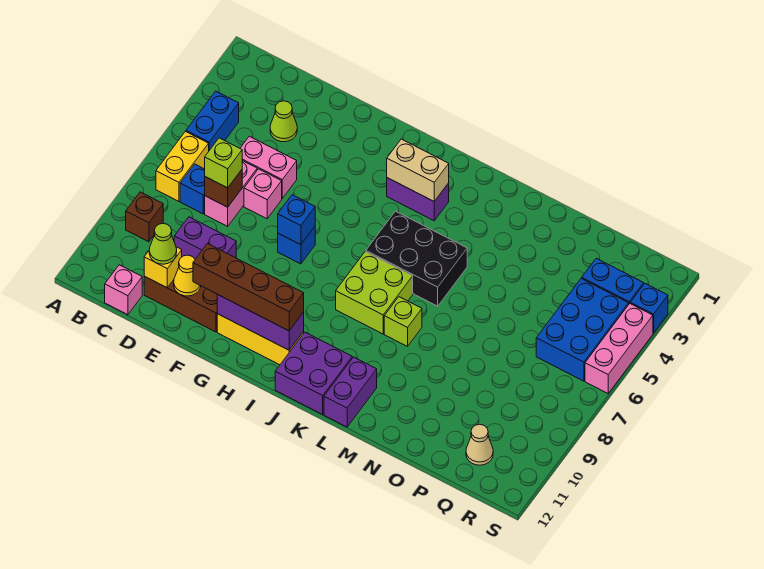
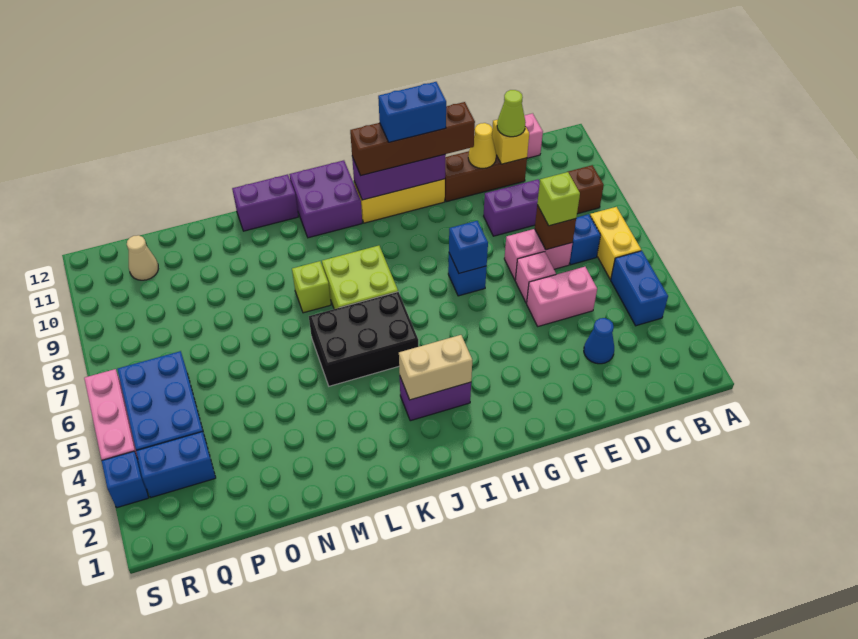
lime 1x1 cone [270,101,297,142] -> blue 1x1 cone [584,318,614,364]
pink 1x2 brick [205,161,257,226] -> pink 1x2 brick turned to [504,229,572,280]
none -> blue 1x2 brick [378,82,446,142]
purple 1x2 brick [324,357,377,427] -> purple 1x2 brick turned to [232,174,298,231]

